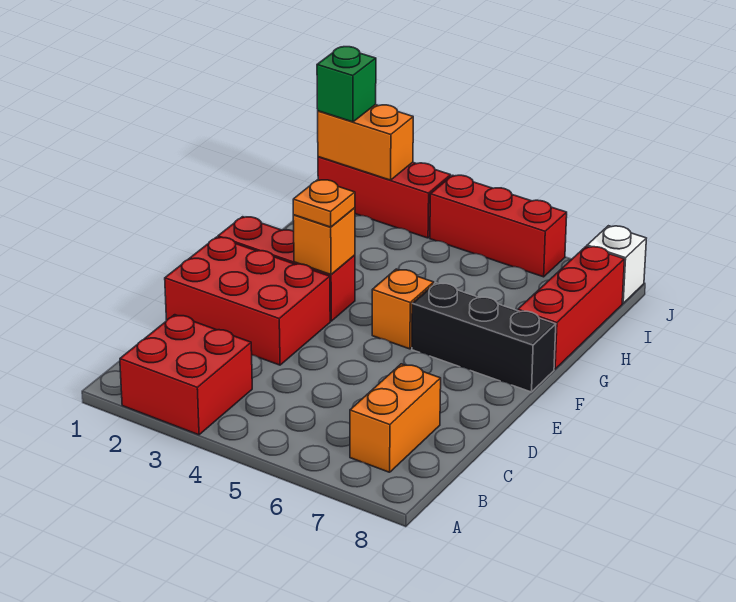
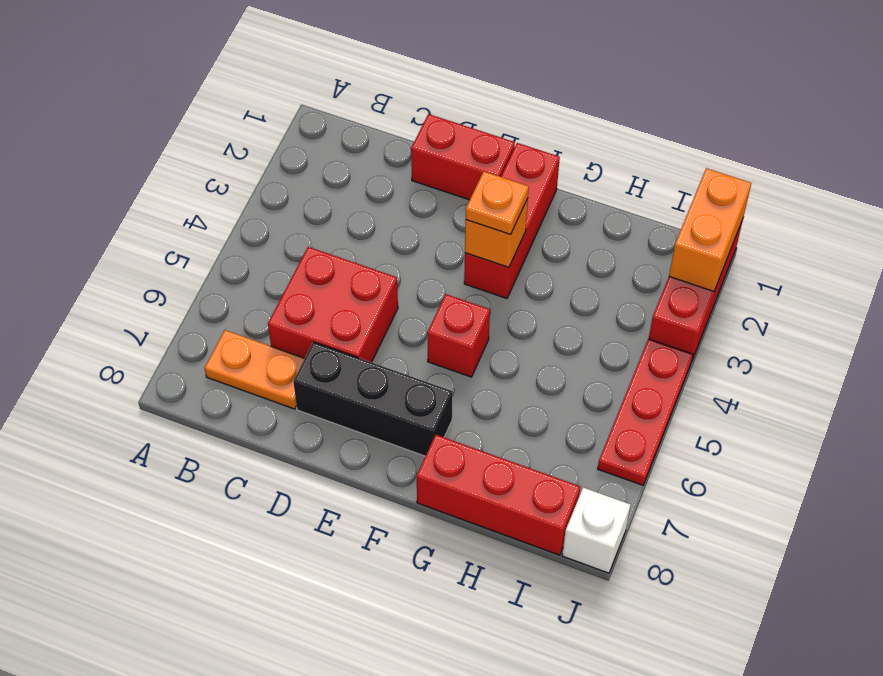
red 2x2 brick [120,315,252,435] -> red 2x2 brick moved to [268,247,398,362]
orange 1x2 brick [350,364,441,472] -> orange 1x2 plate [205,330,305,409]
red 2x3 brick [165,237,330,365] -> red 1x2 brick [411,114,515,200]
orange 1x1 brick [372,269,434,349] -> red 1x1 brick [427,294,490,377]
black 1x3 brick [412,283,556,392] -> black 1x3 brick turned to [293,342,453,456]
green 1x1 brick [317,47,376,122] -> none
red 1x3 brick [430,175,567,277] -> red 1x3 plate [598,339,693,485]

